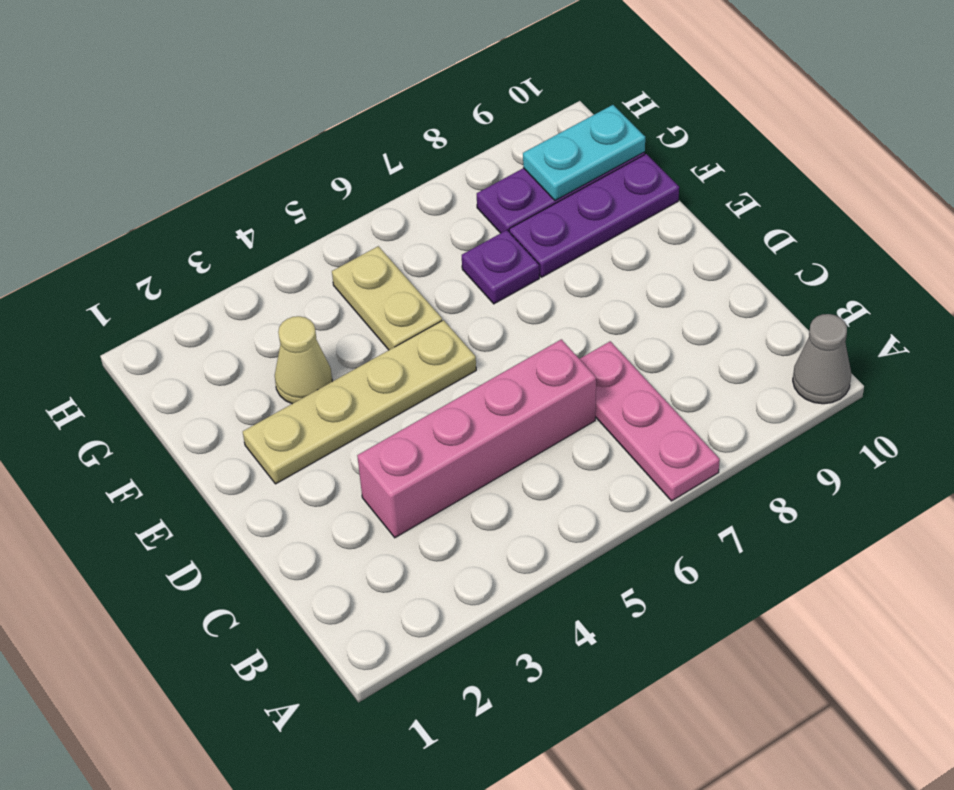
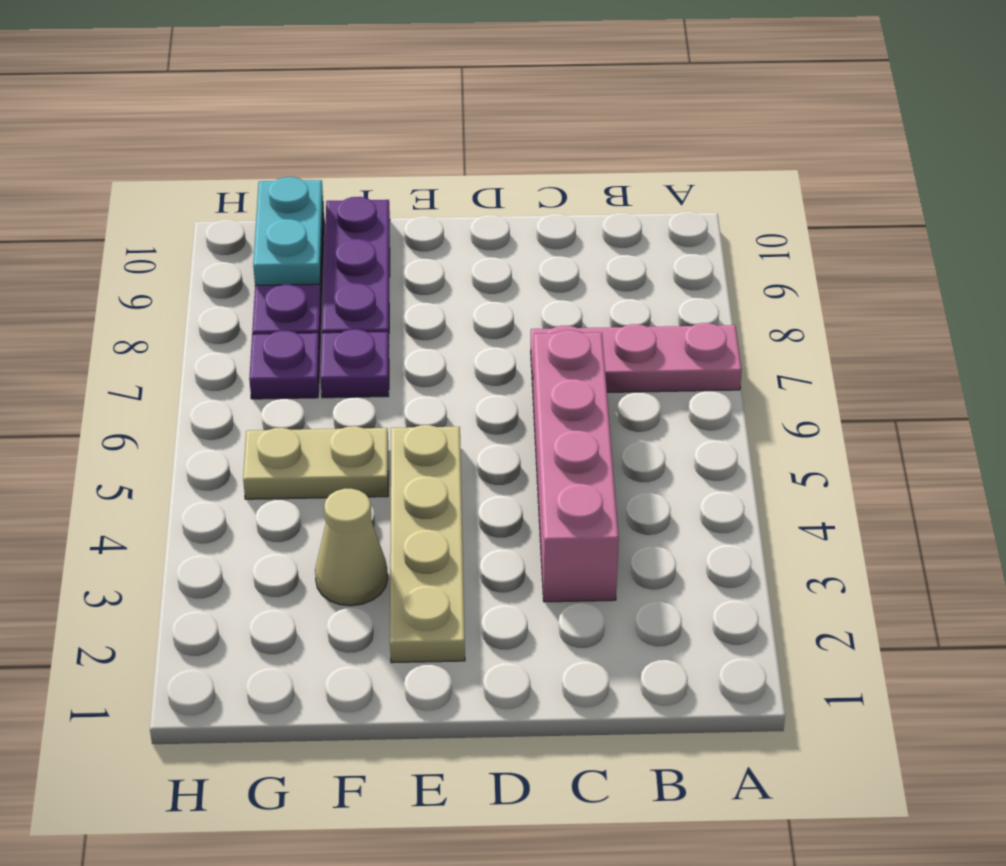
grey 1x1 cone [793,314,851,404] -> none
none -> purple 1x1 plate [249,331,320,399]

